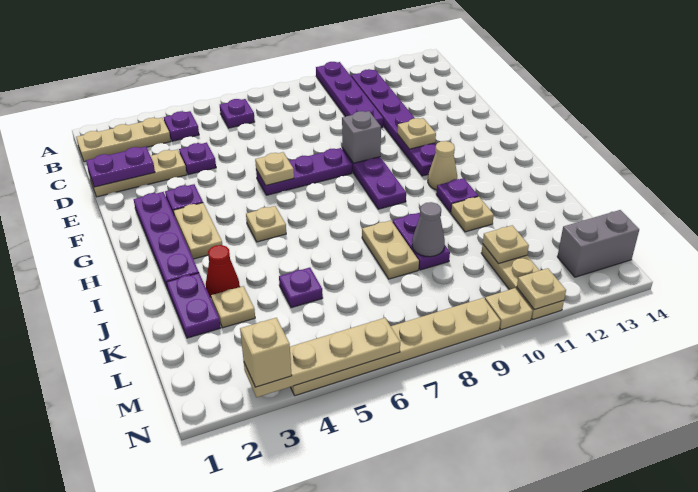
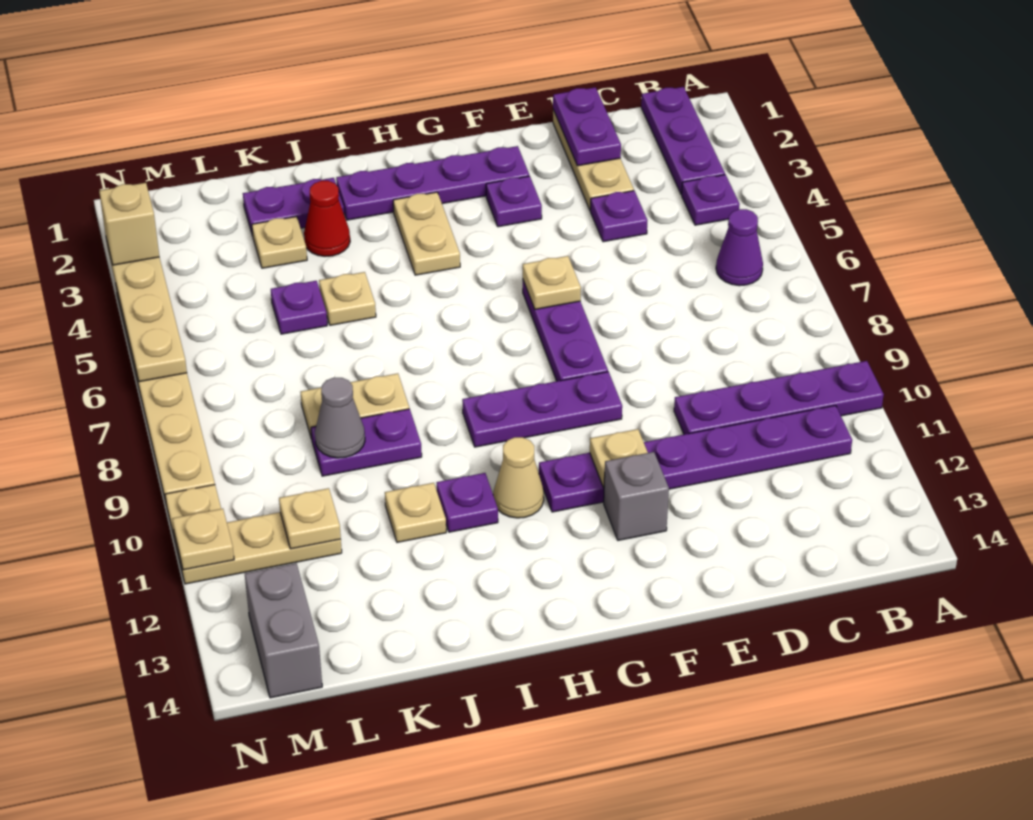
tan 1x3 plate [76,118,171,162] -> purple 1x3 plate [641,87,725,194]
purple 1x1 plate [220,99,255,128] -> purple 1x1 cone [716,209,763,286]
grey 1x1 brick [342,111,381,163] -> grey 1x1 brick moved to [604,452,669,540]
tan 1x2 plate [173,203,222,259] -> tan 1x2 plate turned to [393,192,460,275]
tan 1x1 plate [246,206,286,242] -> tan 1x1 plate moved to [319,272,376,325]

